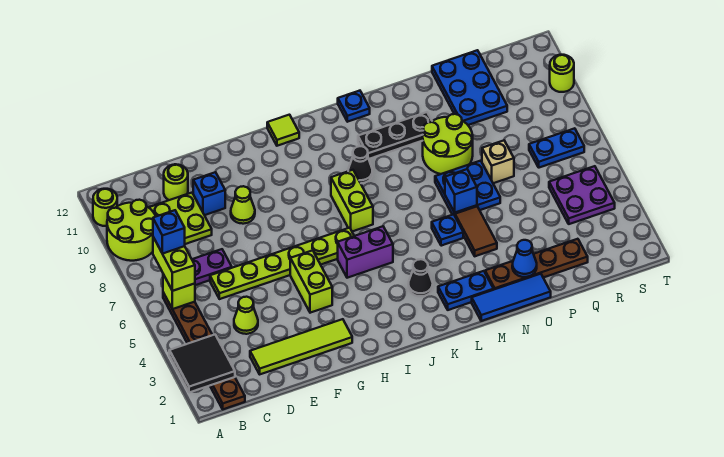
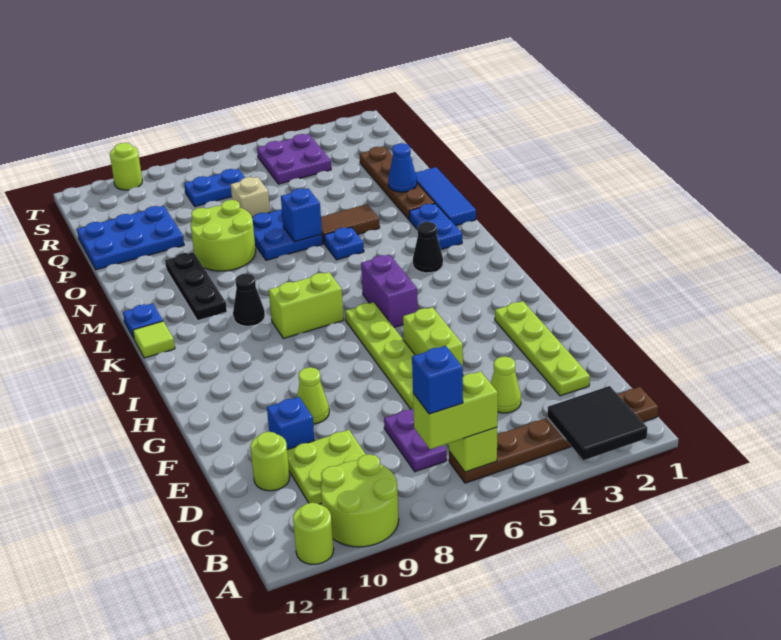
lime 1x4 tile [250,319,352,374] -> lime 1x4 plate [495,301,590,396]
lime 1x2 brick [290,250,332,313] -> lime 1x2 brick turned to [403,307,463,367]
lime 1x1 tile [267,115,299,146] -> lime 1x1 tile moved to [133,321,175,358]
blue 1x2 plate [529,128,584,168] -> blue 1x2 plate turned to [184,169,245,207]

